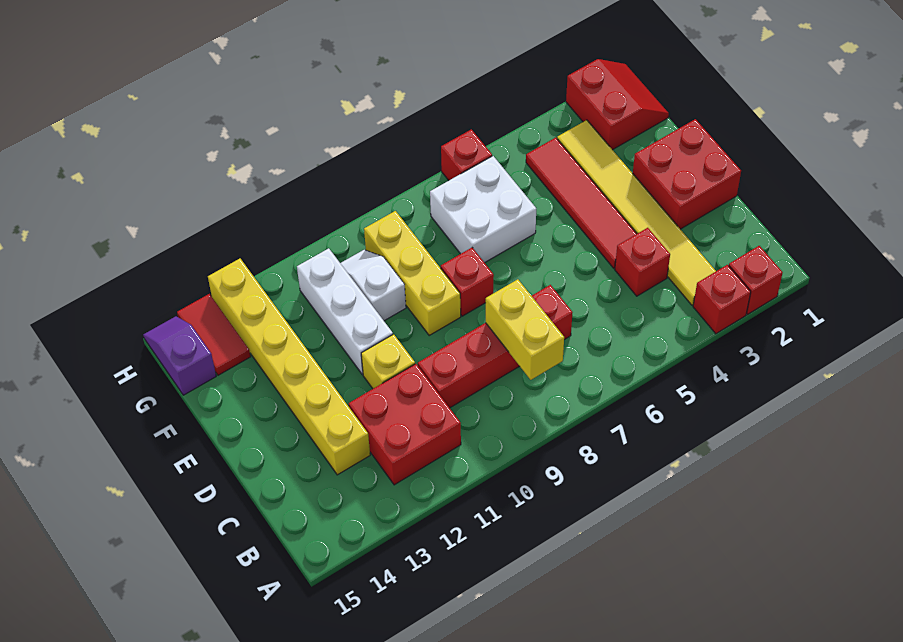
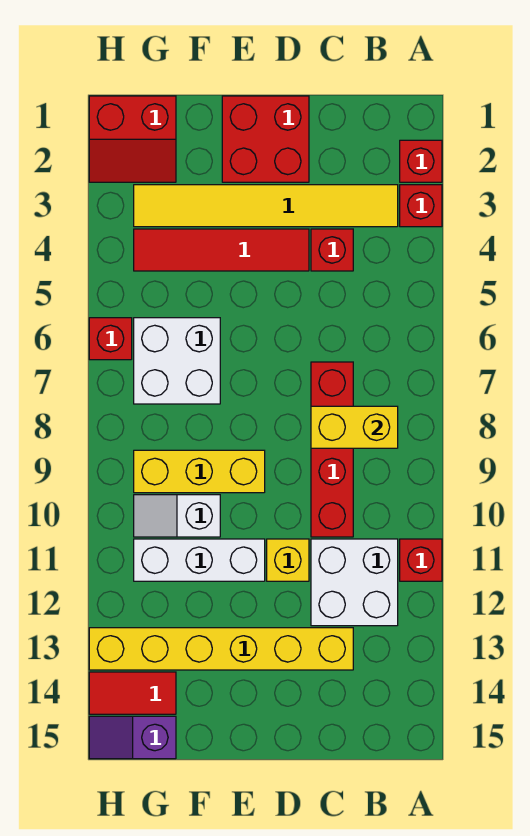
red 2x2 brick [349,364,461,485] -> white 2x2 brick [311,539,398,626]
red 1x1 brick [441,248,494,316] -> red 1x1 brick moved to [400,539,442,581]
red 2x2 slope [566,59,669,150] -> red 2x2 slope turned to [89,96,176,182]

